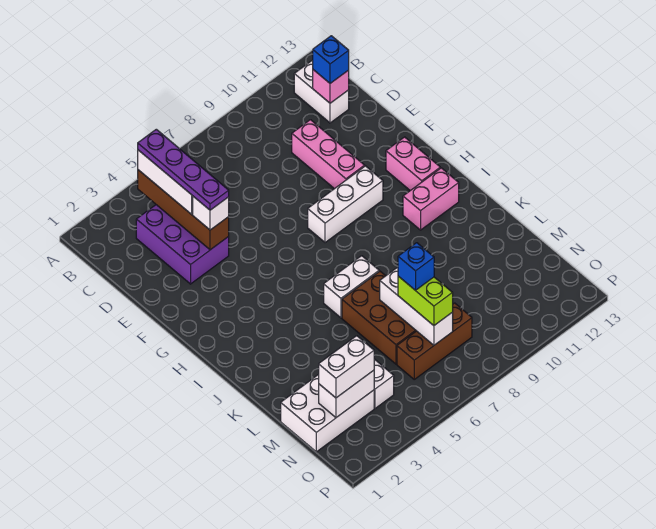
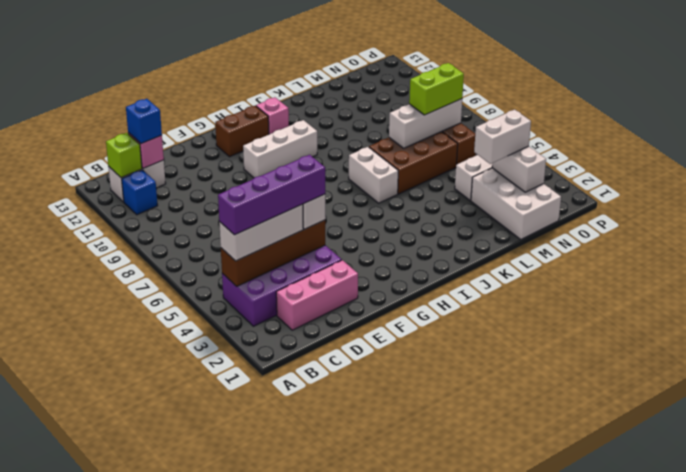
purple 1x4 plate [138,129,229,210] -> purple 1x4 brick [218,155,325,235]
none -> lime 1x1 brick [106,133,142,178]
purple 2x3 brick [136,205,229,284] -> purple 2x4 brick [222,245,342,326]
pink 1x3 brick [292,120,365,189] -> pink 1x3 brick moved to [276,260,358,330]
white 1x3 brick [308,166,383,243] -> white 1x3 brick turned to [243,120,317,178]
pink 1x2 brick [386,137,440,191] -> brown 1x2 brick [215,106,269,157]
pink 1x2 brick [403,168,459,230] -> pink 1x1 brick [256,97,289,134]
blue 1x1 brick [398,243,434,290] -> blue 1x1 brick moved to [122,170,158,215]
white 1x2 brick [319,336,374,398] -> white 1x2 brick turned to [474,110,531,164]

